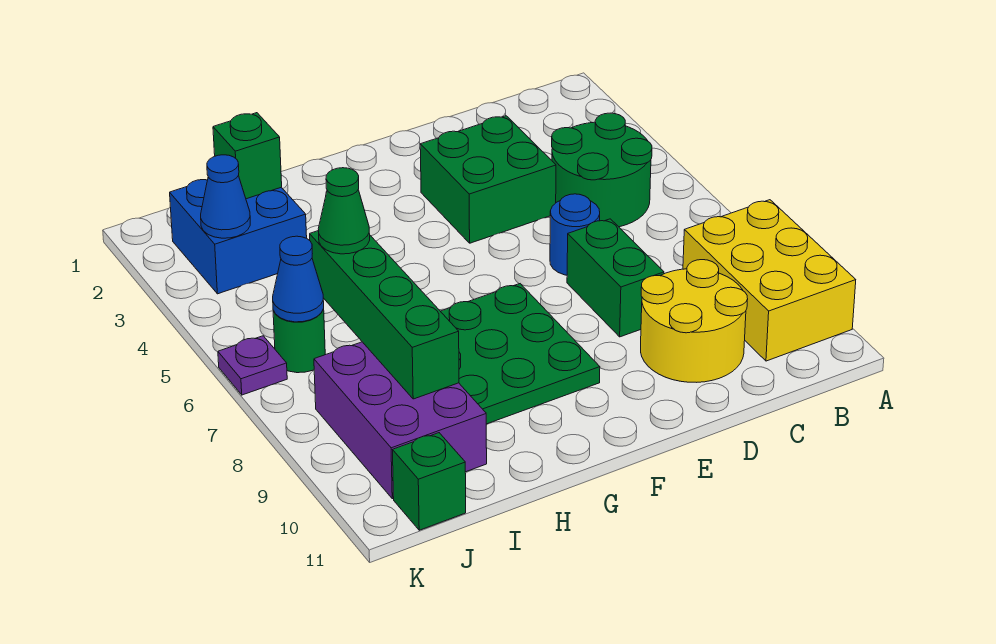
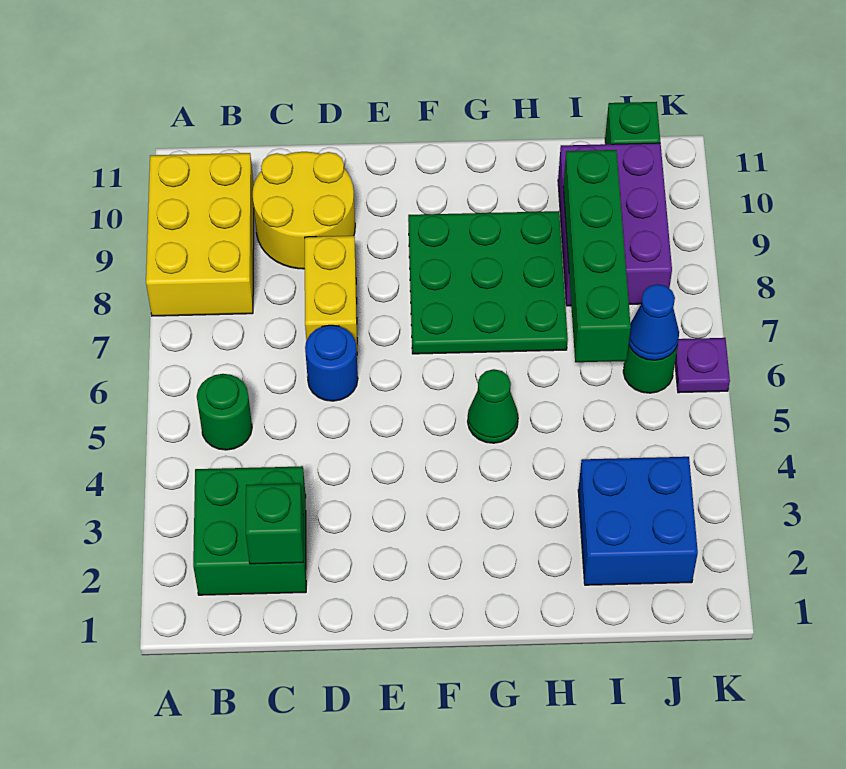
green 2x2 round brick [552,113,652,227] -> green 1x1 round brick [197,374,252,450]
green 2x2 brick [420,116,556,243] -> green 2x2 brick moved to [193,466,306,595]
green 1x2 brick [567,219,664,337] -> yellow 1x2 brick [305,236,357,351]
green 1x1 brick [213,113,282,199] -> green 1x1 brick moved to [246,483,303,564]
green 1x1 cone [318,168,370,254] -> green 1x1 cone moved to [468,369,518,443]
blue 1x1 cone [201,155,250,238] -> none

